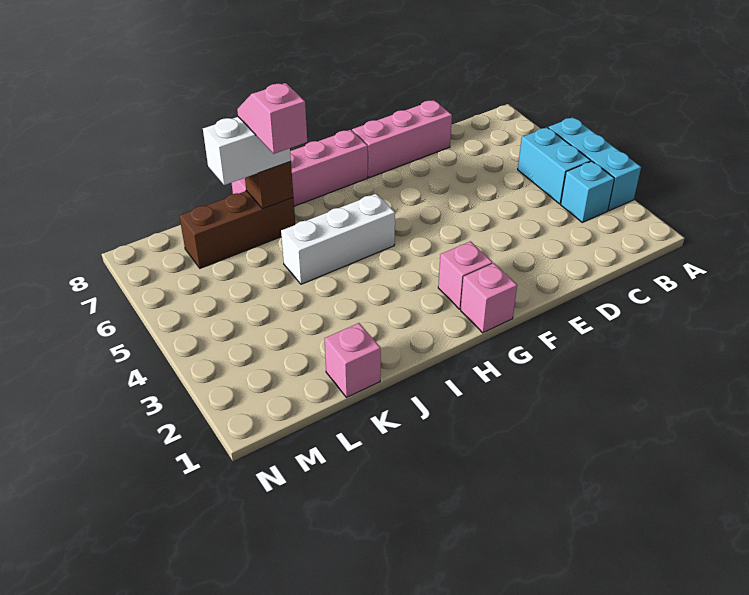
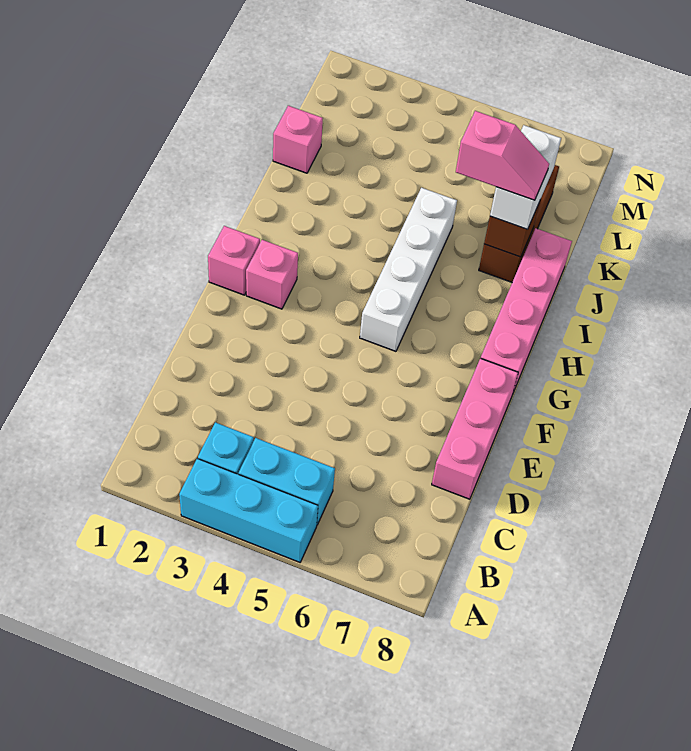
white 1x3 brick [281,194,395,284] -> white 1x4 brick [360,188,457,351]

